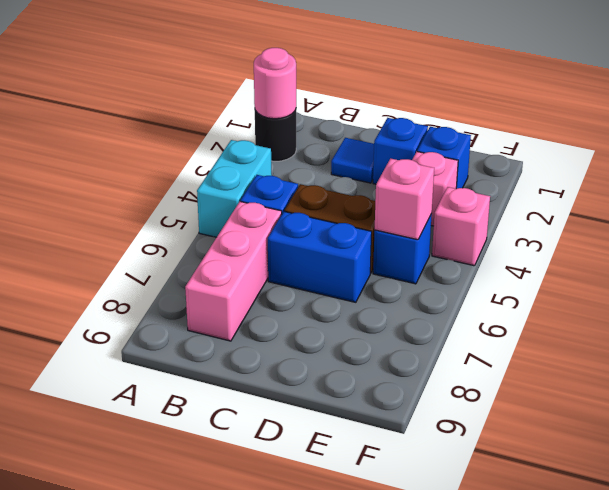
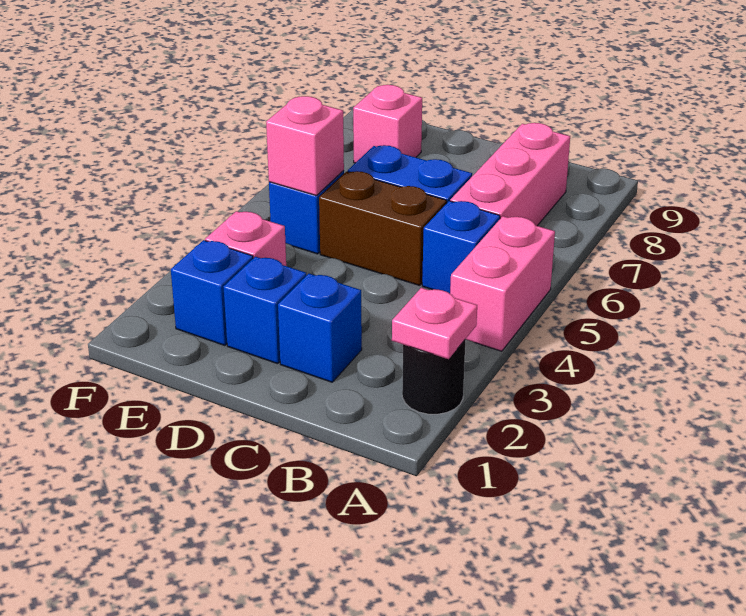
pink 1x1 round brick [254,48,296,119] -> pink 1x1 plate [392,288,477,359]
cyan 1x2 brick [197,140,272,237] -> pink 1x2 brick [450,216,555,351]
blue 1x1 tile [331,138,374,183] -> blue 1x1 brick [278,274,362,382]
pink 1x1 brick [432,187,490,266] -> pink 1x1 brick moved to [353,85,422,163]

